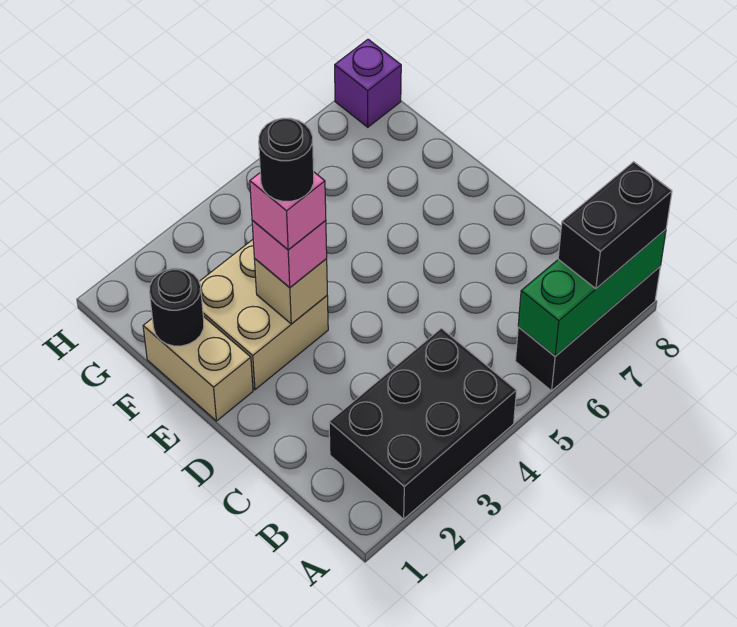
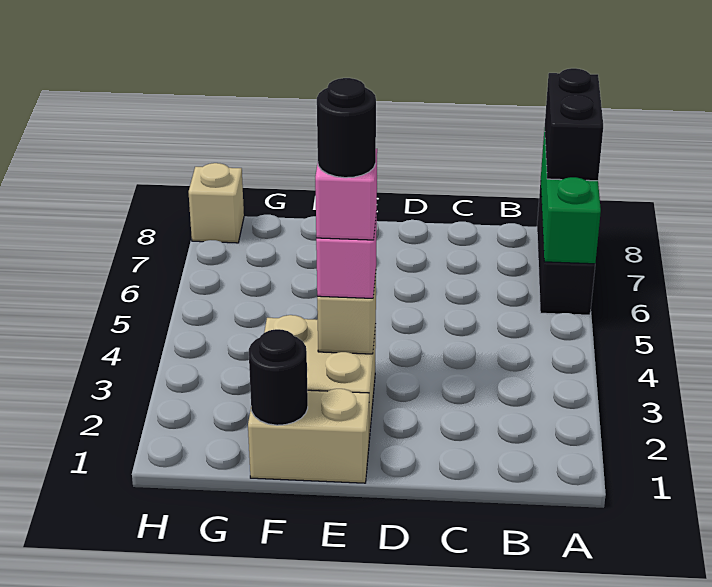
black 2x3 brick [329,328,517,519] -> none
purple 1x1 brick [335,39,401,127] -> tan 1x1 brick [189,163,244,243]

